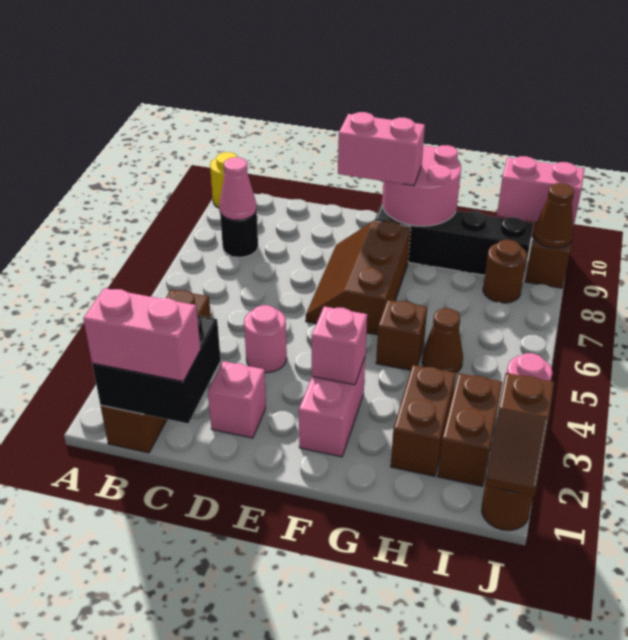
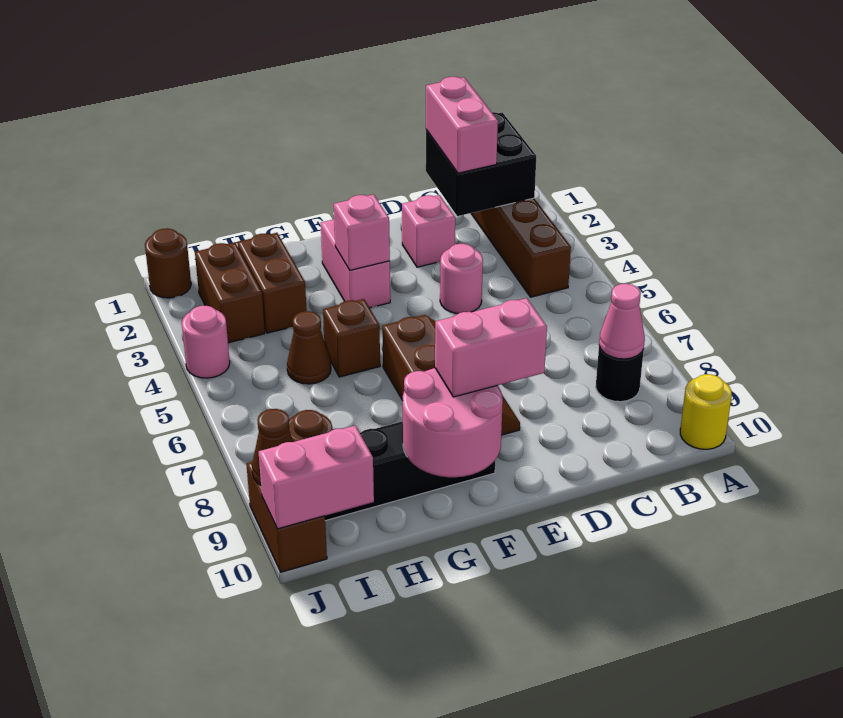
pink 1x2 brick [83,288,201,381] -> pink 1x2 brick turned to [426,77,498,173]
brown 1x2 slope [485,373,554,496] -> none

